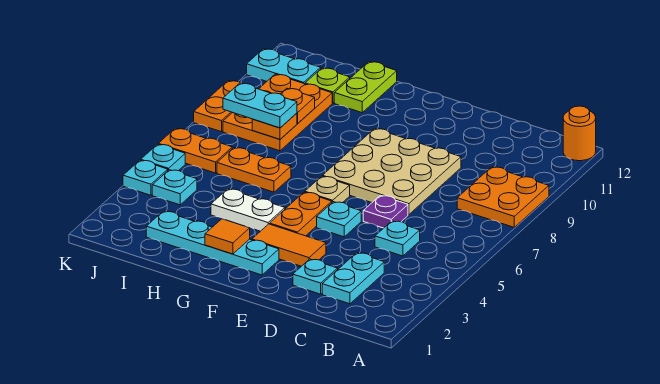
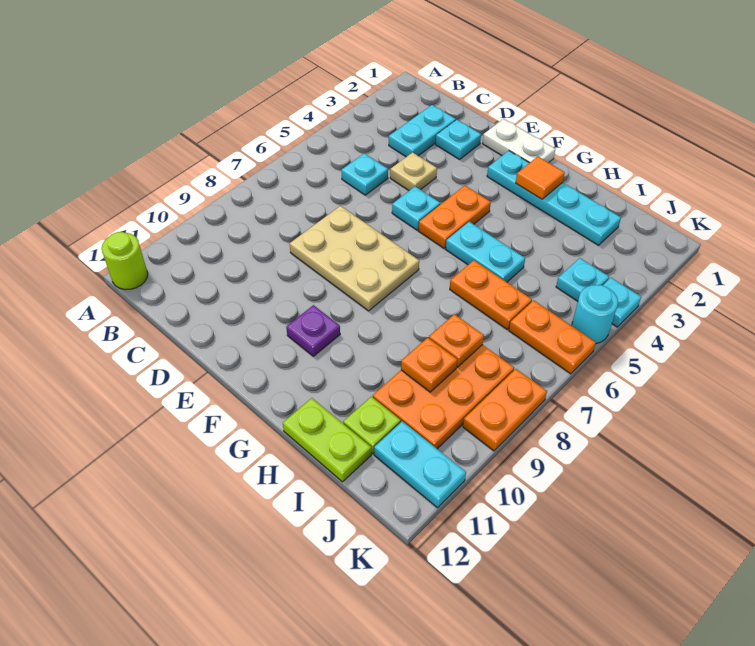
orange 2x2 plate [457,167,549,227] -> none
orange 1x1 round brick [563,106,596,161] -> lime 1x1 round brick [102,232,148,290]
purple 1x1 plate [363,195,408,228] -> purple 1x1 plate moved to [286,305,340,356]
tan 3x3 plate [322,128,461,215] -> tan 2x3 plate [290,206,419,311]
orange 1x2 tile [252,224,326,266] -> none
tan 1x1 plate [305,176,350,203] -> tan 1x1 plate moved to [390,152,437,191]
white 1x2 plate [211,189,285,231] -> white 1x2 plate moved to [482,119,555,163]
lime 1x2 plate [334,62,397,113] -> lime 1x2 plate turned to [283,398,371,482]
cyan 1x2 plate [223,83,297,128] -> cyan 1x2 plate moved to [446,222,525,282]
cyan 1x1 plate [141,144,185,171] -> cyan 1x1 round brick [572,285,618,344]

